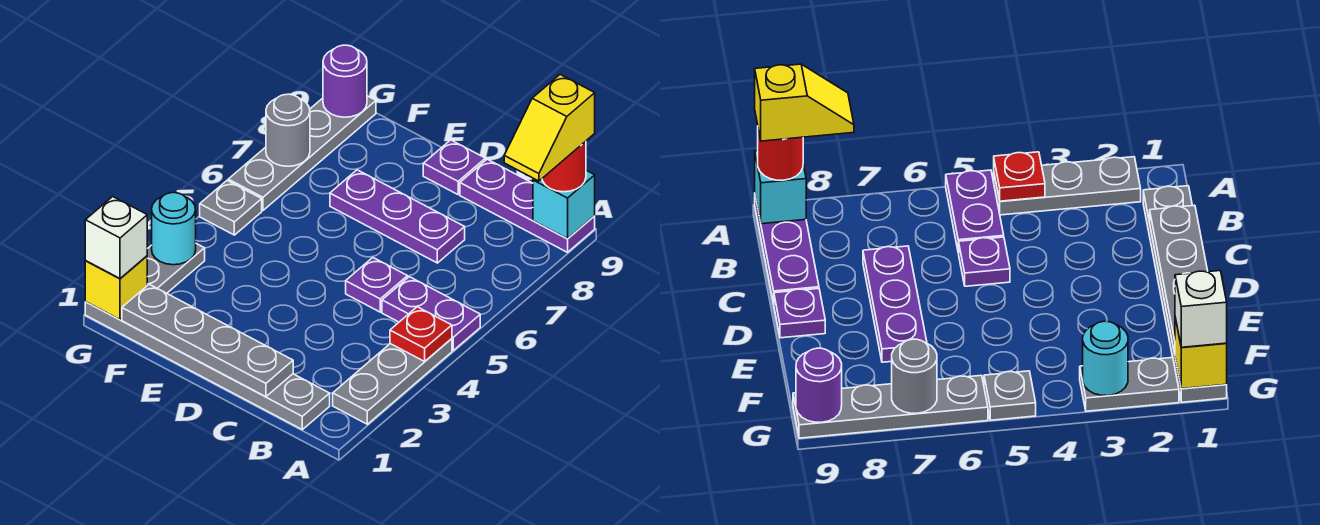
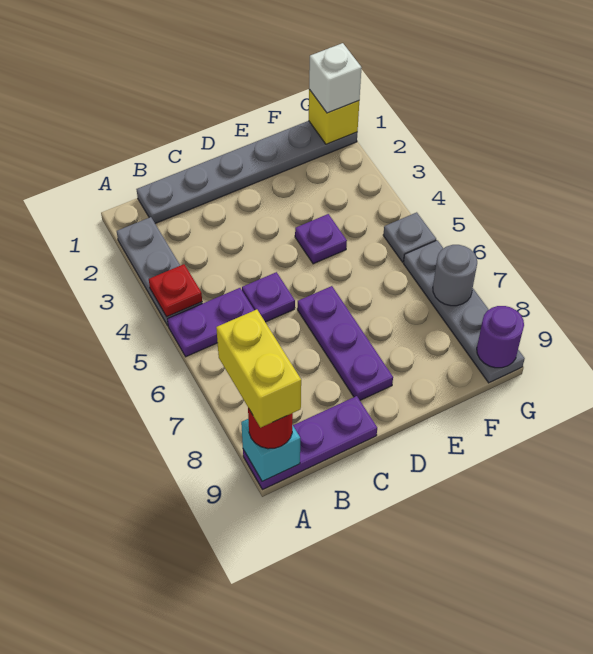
yellow 1x2 slope [504,75,595,181] -> yellow 1x2 brick [216,310,301,428]
grey 1x4 plate [122,284,293,397] -> none
purple 1x3 plate [330,170,465,263] -> purple 1x3 plate turned to [297,286,393,400]
purple 1x1 plate [423,140,485,194] -> purple 1x1 plate moved to [295,214,347,264]
grey 1x2 plate [147,244,205,293] -> none
cyan 1x1 round brick [152,193,196,265] -> none

